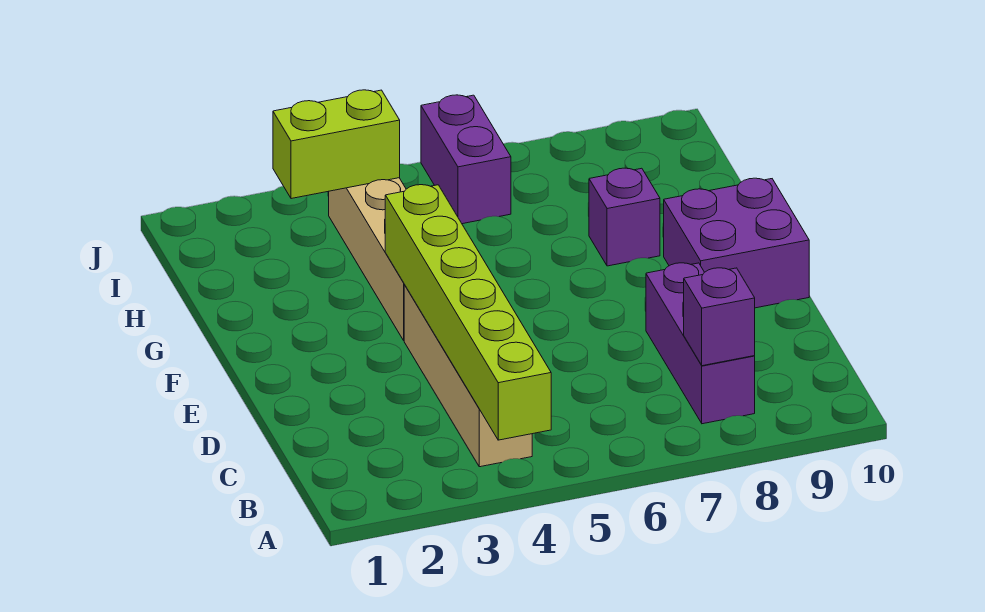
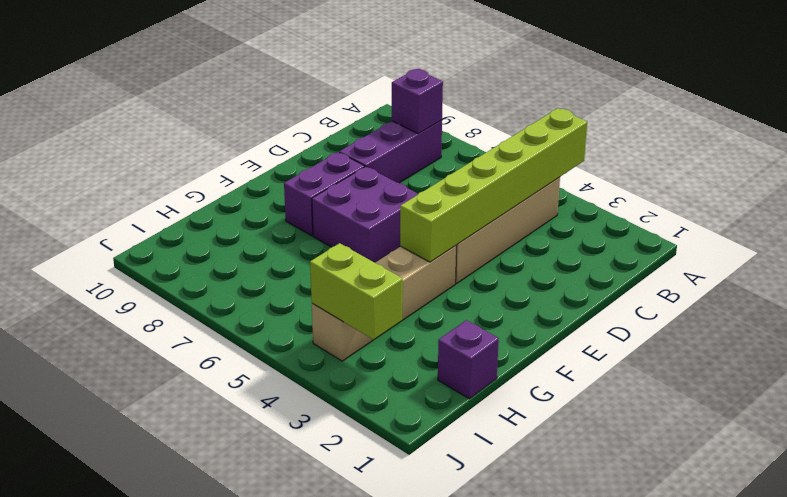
purple 2x2 brick [664,178,809,308] -> purple 2x2 brick moved to [312,167,418,263]
purple 1x1 brick [589,168,660,266] -> purple 1x1 brick moved to [438,320,499,399]
purple 1x2 brick [421,95,511,224] -> purple 1x2 brick moved to [284,152,365,236]

